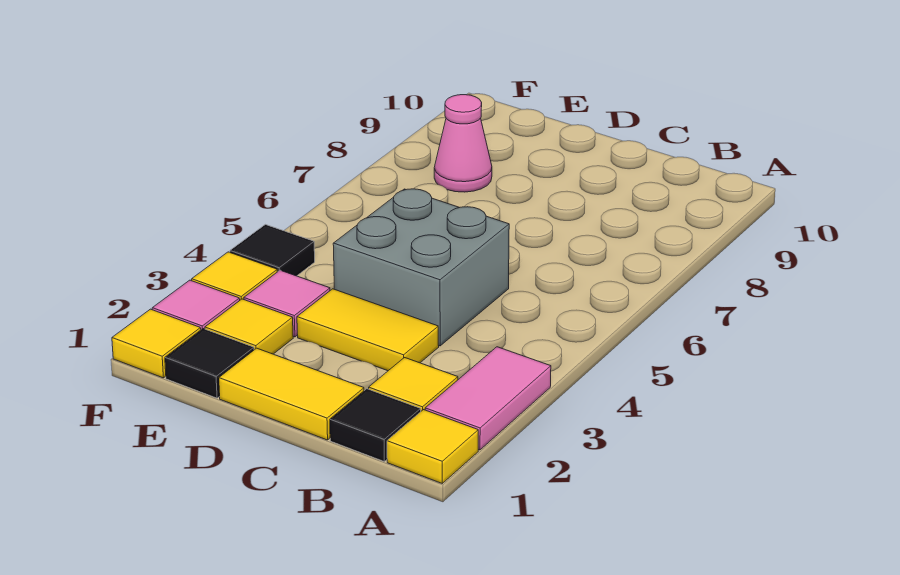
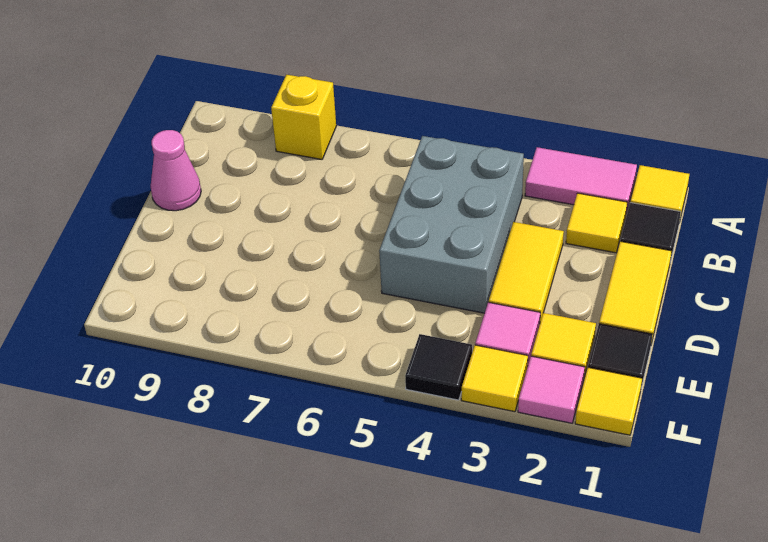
none -> yellow 1x1 brick [271,75,336,159]
grey 2x2 brick [333,189,509,346] -> grey 2x3 brick [379,136,524,313]
pink 1x1 cone [434,95,492,192] -> pink 1x1 cone moved to [151,130,201,211]

